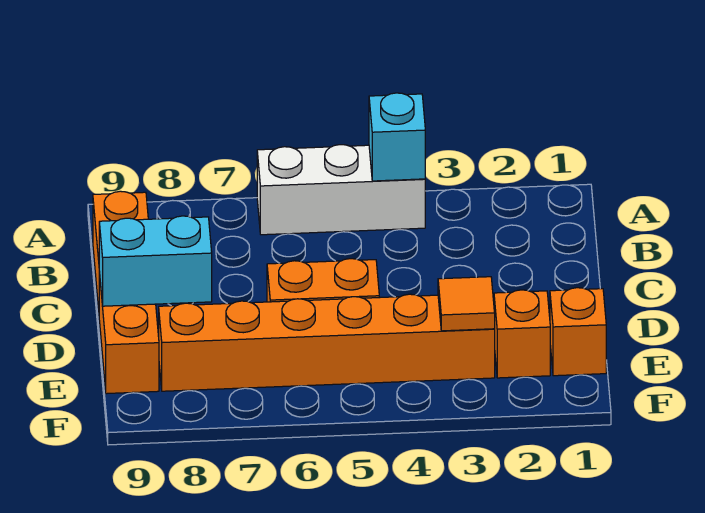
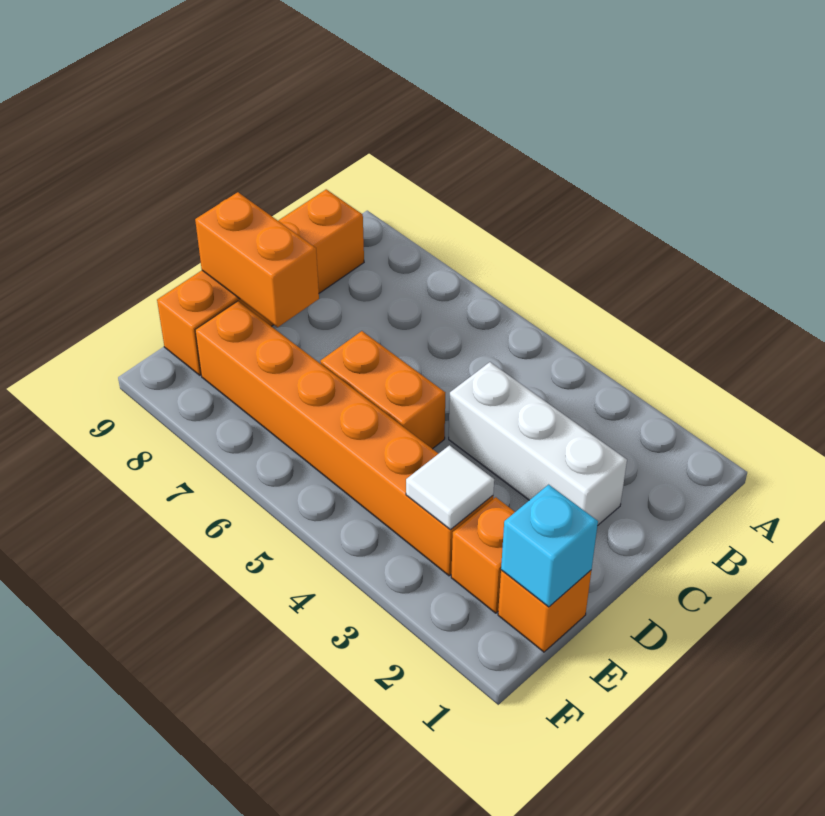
white 1x3 brick [257,145,425,235] -> white 1x3 brick moved to [449,362,627,526]
cyan 1x1 brick [369,93,425,181] -> cyan 1x1 brick moved to [501,485,598,607]
cyan 1x2 brick [99,216,212,306] -> orange 1x2 brick [195,192,319,327]
orange 1x1 tile [438,277,495,331] -> white 1x1 tile [406,445,494,530]

